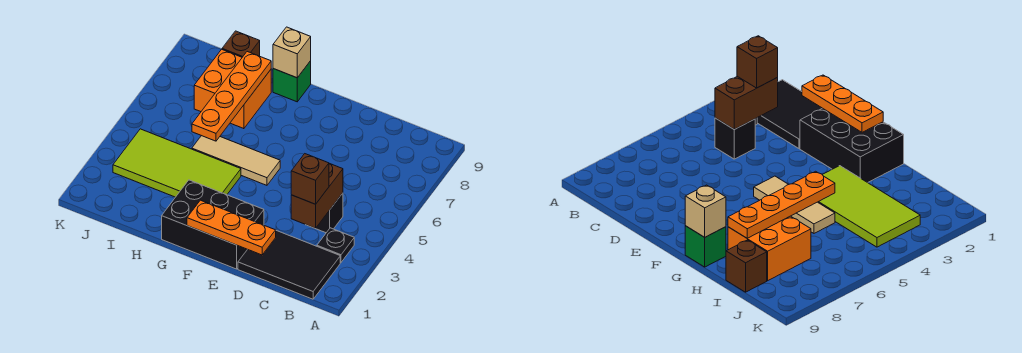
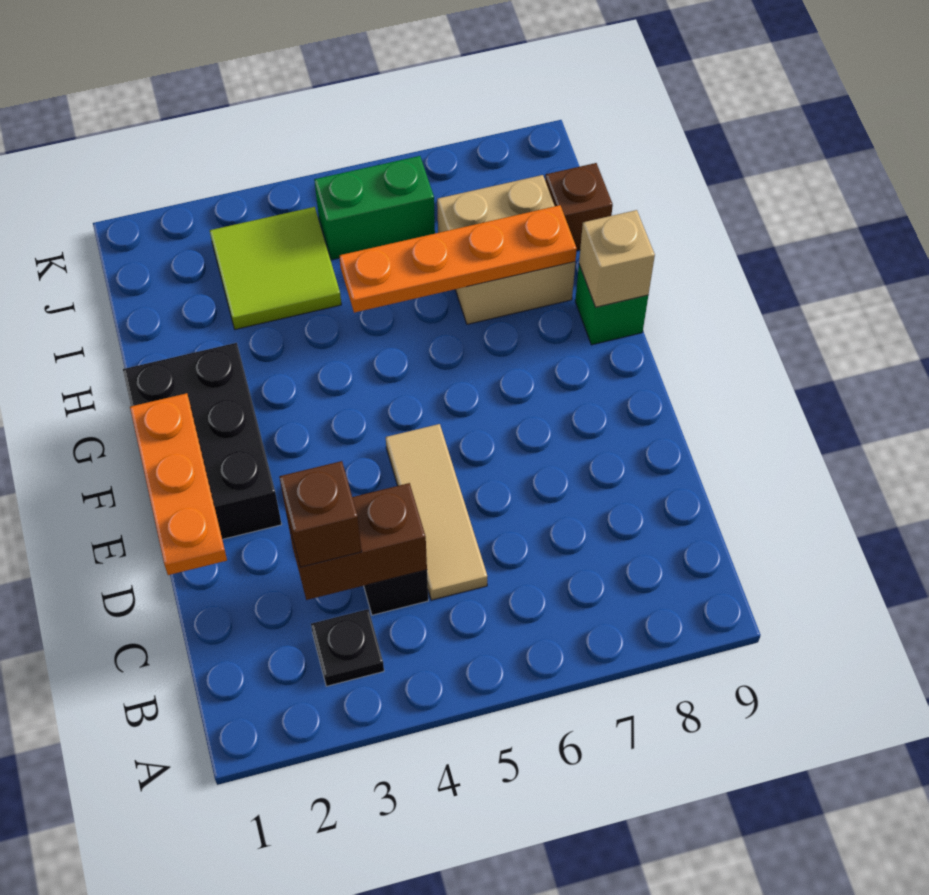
black 2x3 tile [238,231,340,299] -> none
tan 1x3 tile [192,136,280,185] -> tan 1x3 tile moved to [386,424,487,600]
lime 2x4 tile [113,129,241,197] -> lime 2x2 tile [210,207,341,329]
orange 2x2 brick [194,49,271,129] -> tan 2x2 brick [437,175,575,324]
none -> green 1x2 brick [314,156,435,260]

